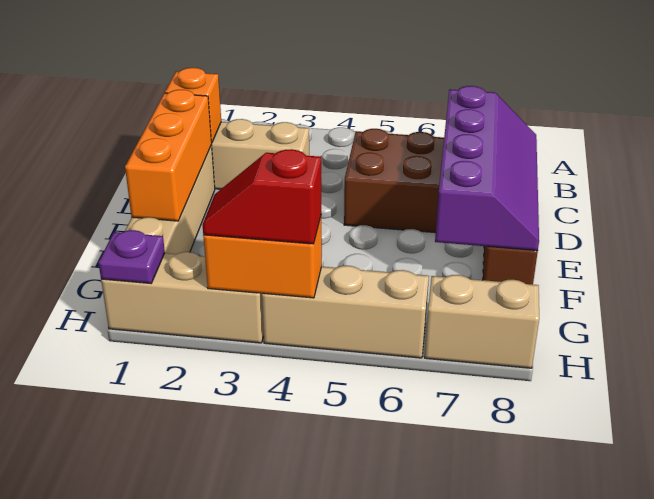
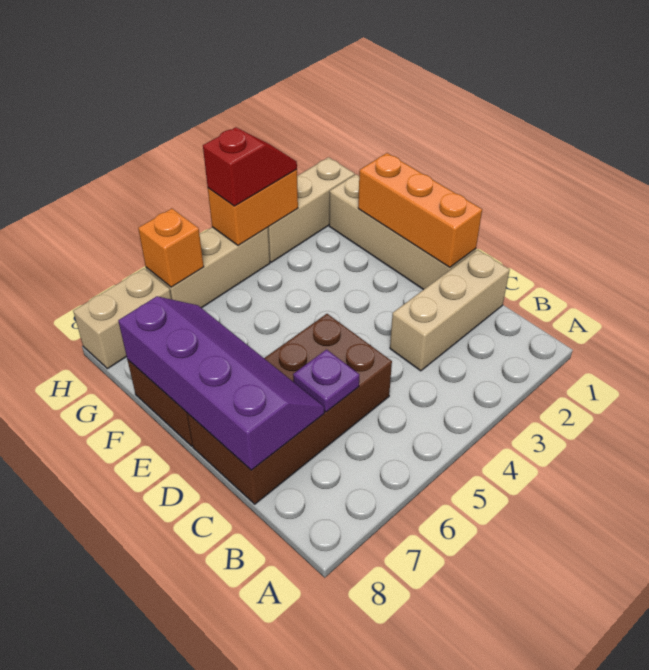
orange 1x1 brick [165,68,221,143] -> orange 1x1 brick moved to [138,209,204,287]
purple 2x4 slope [435,86,539,251] -> purple 2x4 slope turned to [118,296,324,470]
purple 1x1 plate [99,230,165,283] -> purple 1x1 plate moved to [293,350,359,412]

